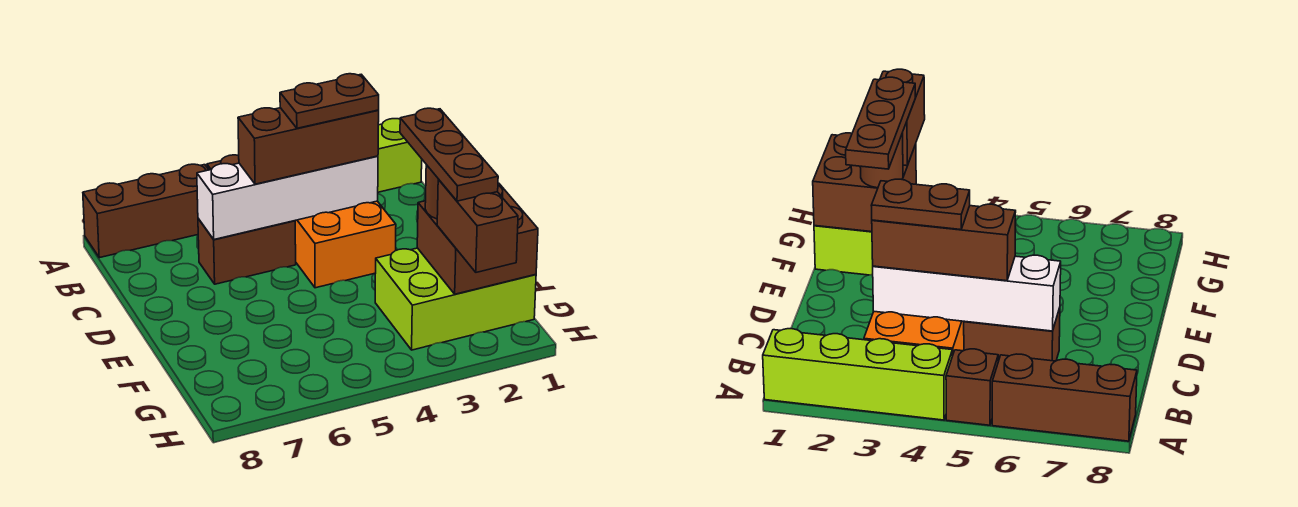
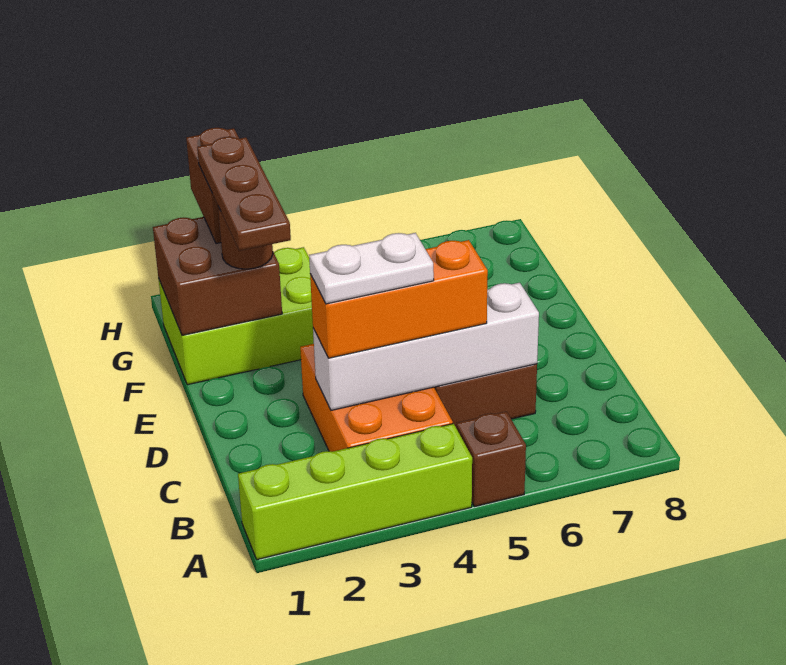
brown 1x3 brick [83,164,209,258] -> none
brown 1x3 brick [238,108,379,184] -> orange 1x3 brick [310,240,488,358]
brown 1x2 plate [280,74,379,128] -> white 1x2 plate [309,233,434,304]

